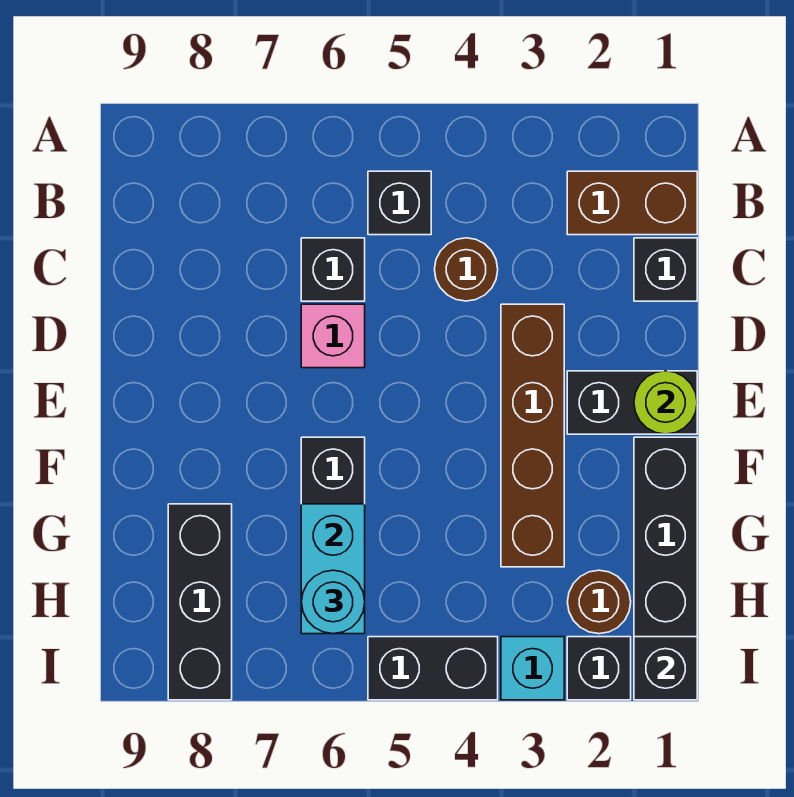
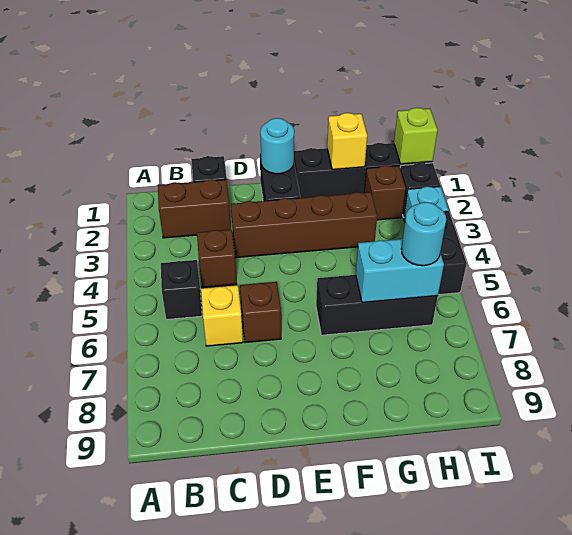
brown 1x2 brick [567,171,697,235] -> brown 1x2 brick turned to [158,179,231,238]
brown 1x1 round brick [435,238,498,301] -> brown 1x1 brick [197,230,237,288]
black 1x1 brick [301,238,365,301] -> yellow 1x1 brick [201,285,243,346]
pink 1x1 brick [301,304,365,368] -> brown 1x1 brick [240,282,281,343]
lime 1x1 round brick [634,371,697,434] -> cyan 1x1 round brick [260,118,294,174]
none -> yellow 1x1 brick [327,113,367,170]
black 1x3 brick [168,504,232,700] -> none
brown 1x1 round brick [568,570,631,634] -> brown 1x1 brick [364,166,406,220]
black 1x1 brick [634,637,697,700] -> lime 1x1 brick [394,108,438,164]

